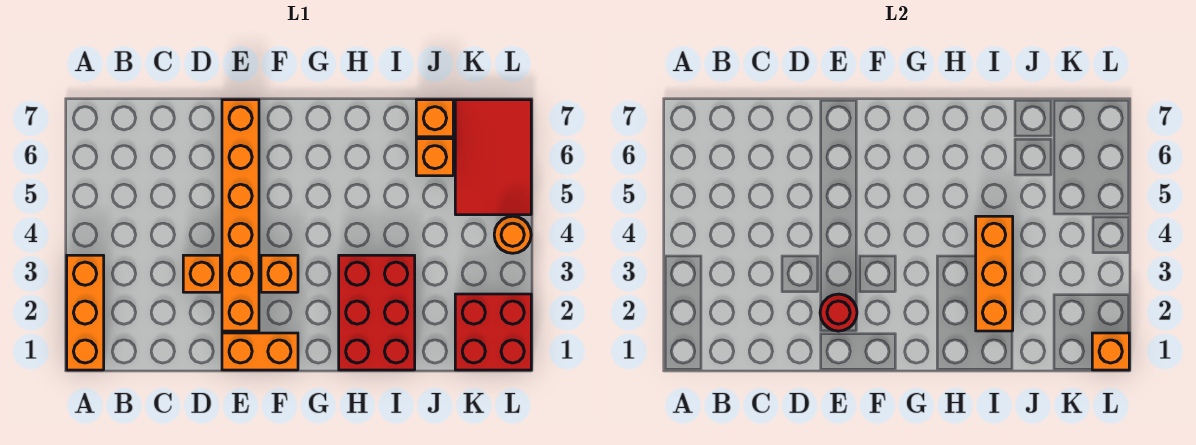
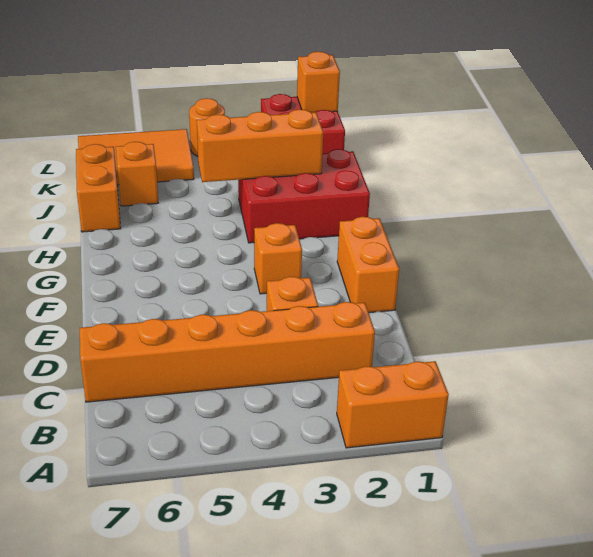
orange 1x3 brick [67,255,104,370] -> orange 1x2 brick [337,361,449,448]
orange 1x6 brick [222,100,259,331] -> orange 1x6 brick moved to [80,302,375,402]
red 1x1 round brick [820,294,857,331] -> none
orange 1x1 brick [416,100,453,137] -> orange 1x2 brick [76,144,121,232]
red 2x3 tile [455,100,531,215] -> orange 2x3 tile [78,129,194,185]

